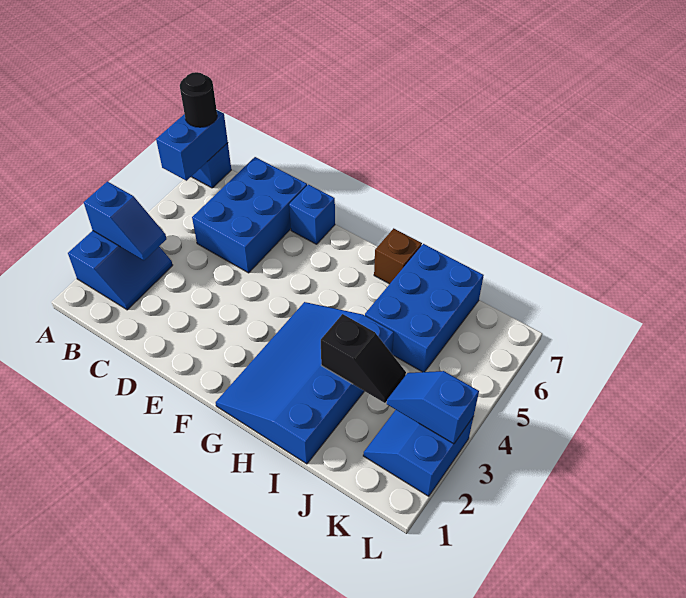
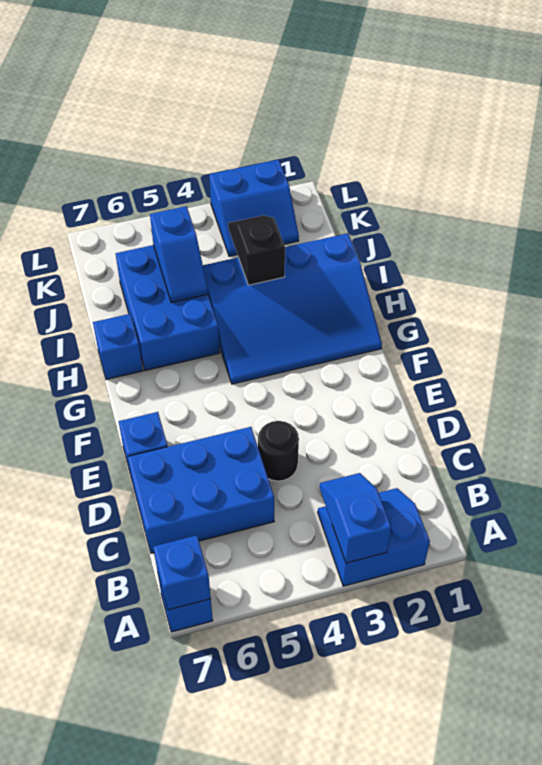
blue 1x2 brick [156,110,228,181] -> blue 1x1 brick [153,535,211,610]
black 1x1 round brick [180,72,217,127] -> black 1x1 round brick moved to [258,421,299,481]
brown 1x1 brick [374,228,422,284] -> blue 1x1 brick [93,314,143,380]
blue 2x3 brick [365,244,484,372] -> blue 2x3 brick turned to [116,245,220,371]
blue 1x2 slope [387,371,479,444] -> blue 1x2 slope moved to [150,206,208,303]

